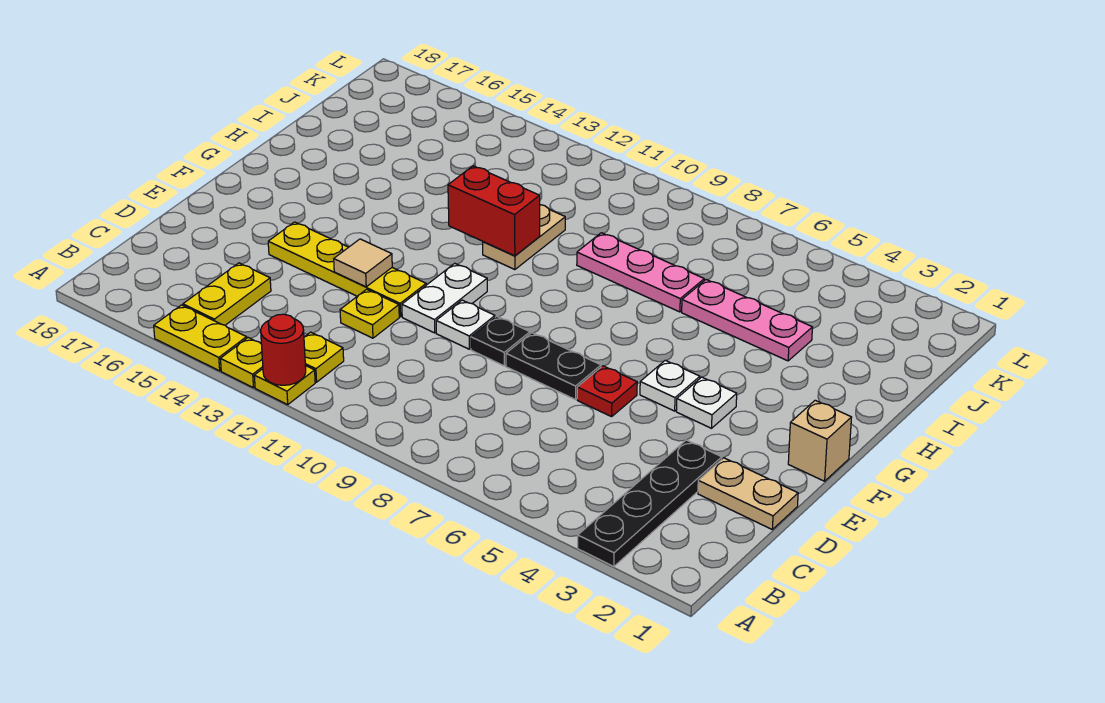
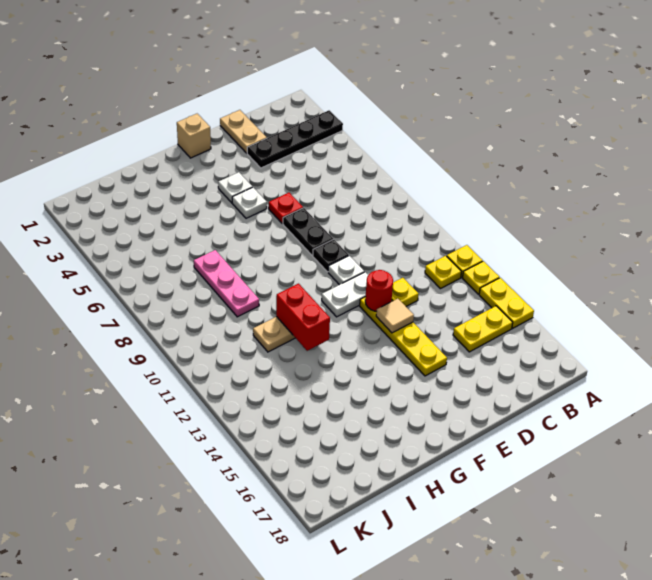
red 1x1 round brick [261,314,306,385] -> red 1x1 round brick moved to [365,270,393,311]
pink 1x3 plate [682,280,812,361] -> none

